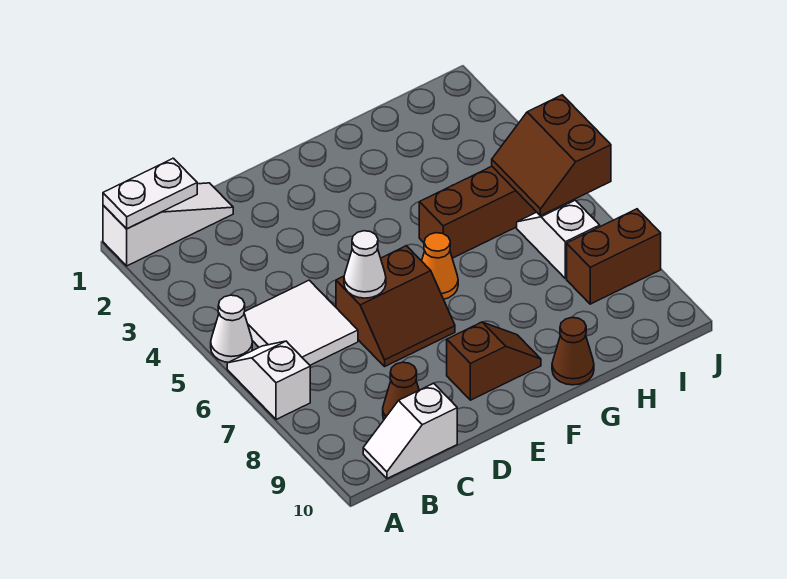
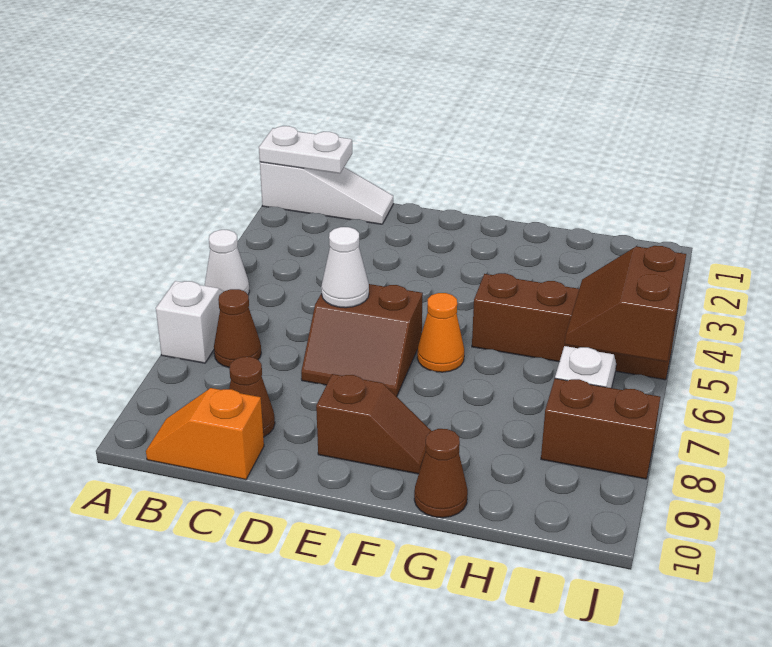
white 2x2 tile [244,280,358,365] -> none
none -> brown 1x1 cone [214,289,261,368]
white 1x2 slope [363,383,457,479] -> orange 1x2 slope [146,388,264,480]

